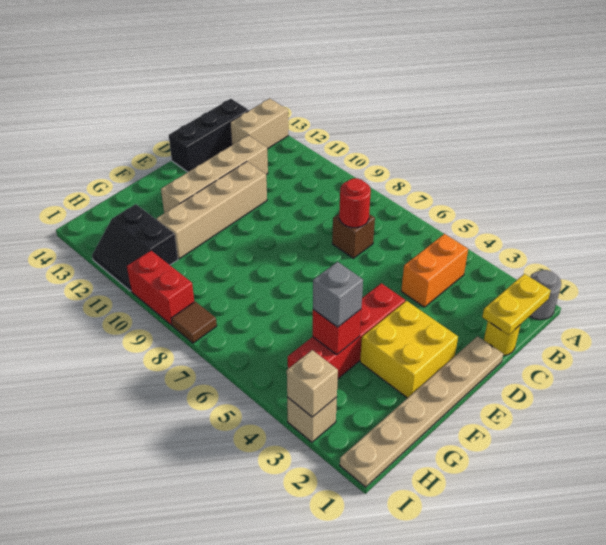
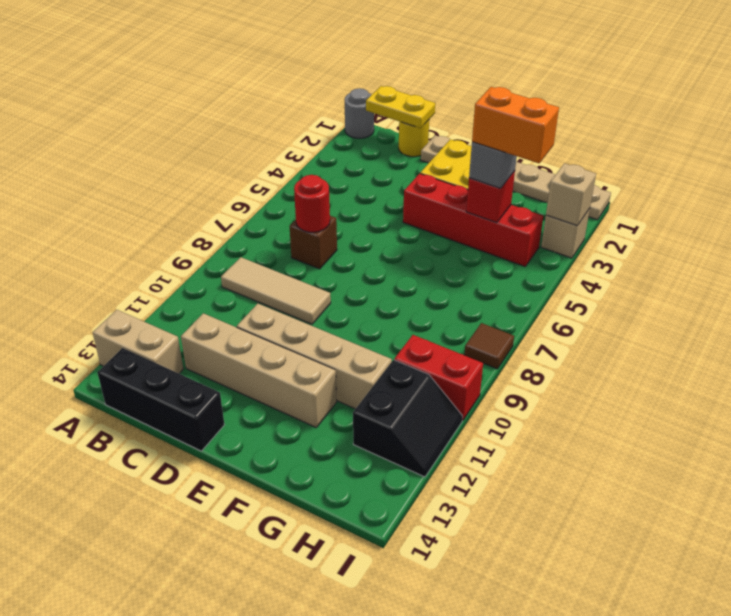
orange 1x2 brick [401,234,468,307] -> orange 1x2 brick moved to [472,87,559,163]
none -> tan 1x3 tile [221,257,331,324]
red 1x2 brick [127,251,194,325] -> red 1x2 brick turned to [394,335,483,420]

